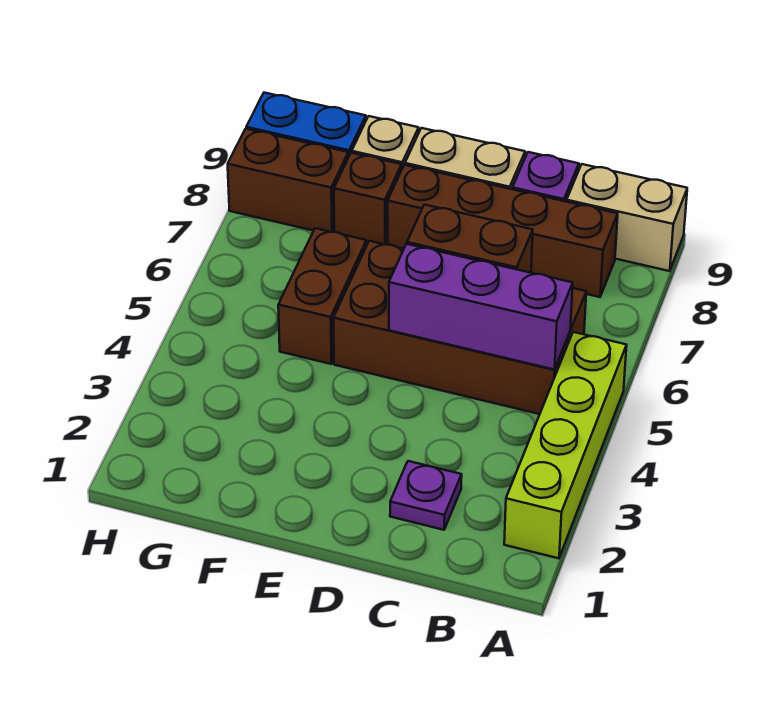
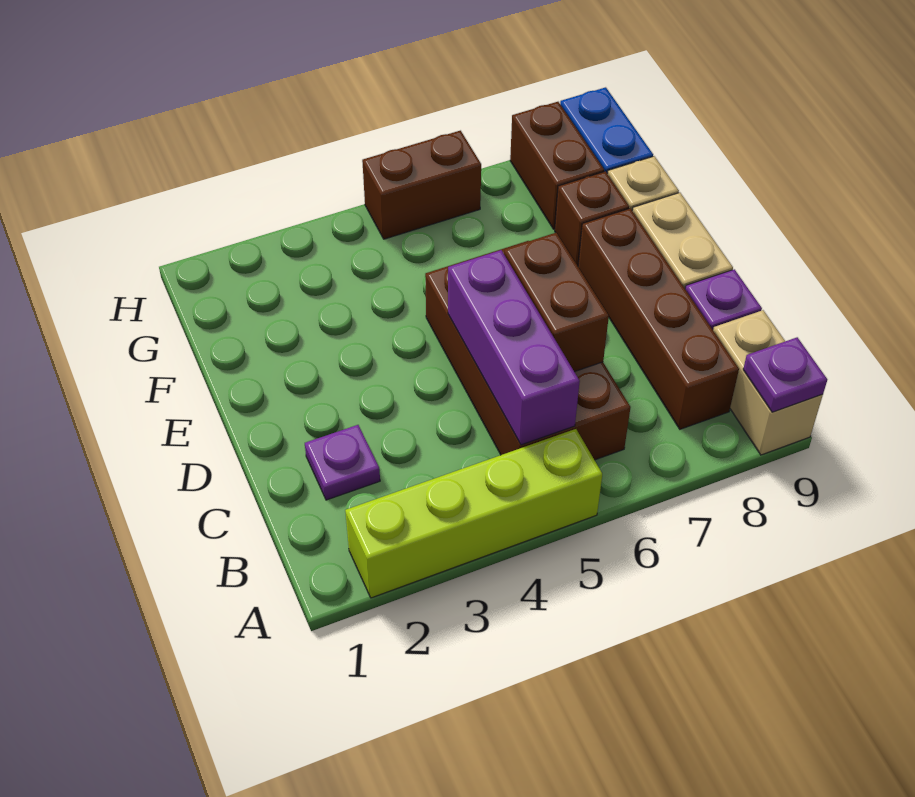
none -> purple 1x1 plate [743,337,827,412]
brown 1x2 brick [278,228,366,364] -> brown 1x2 brick moved to [362,131,481,239]

